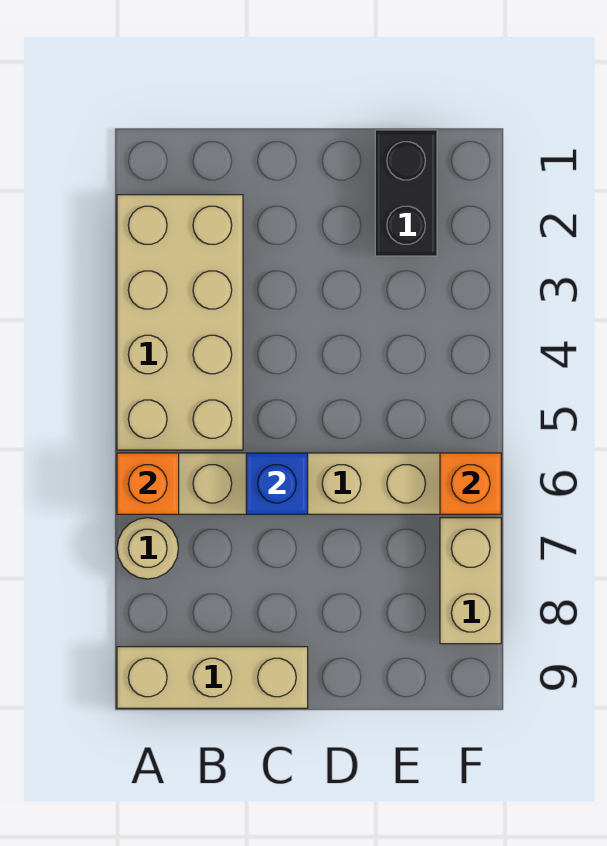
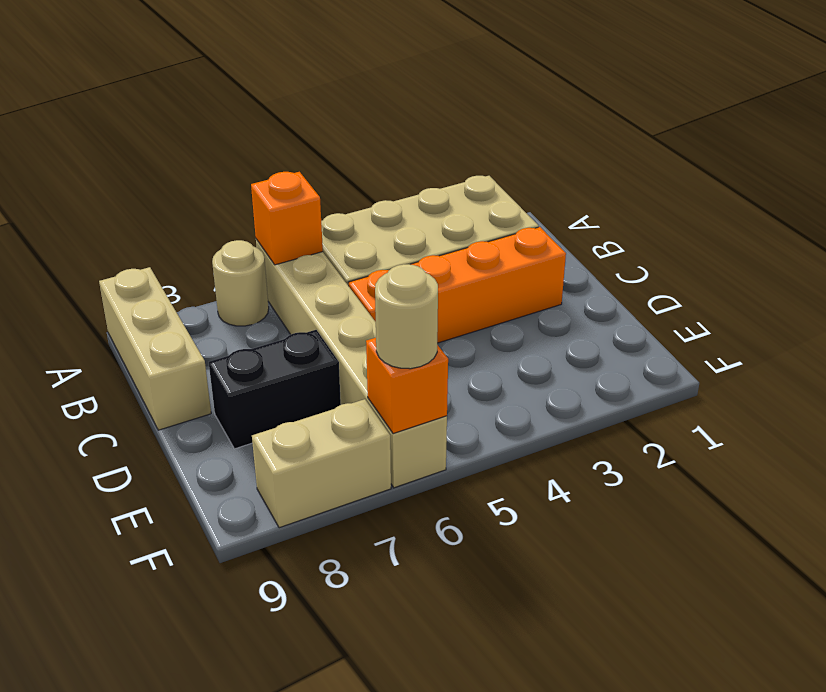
none -> orange 1x4 brick [349,227,566,343]
blue 1x1 brick [246,453,308,514] -> none
black 1x2 brick [375,130,437,256] -> black 1x2 brick moved to [209,330,341,449]
none -> tan 1x1 round brick [375,264,438,369]

